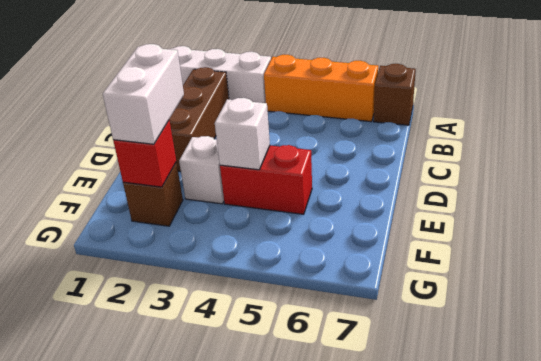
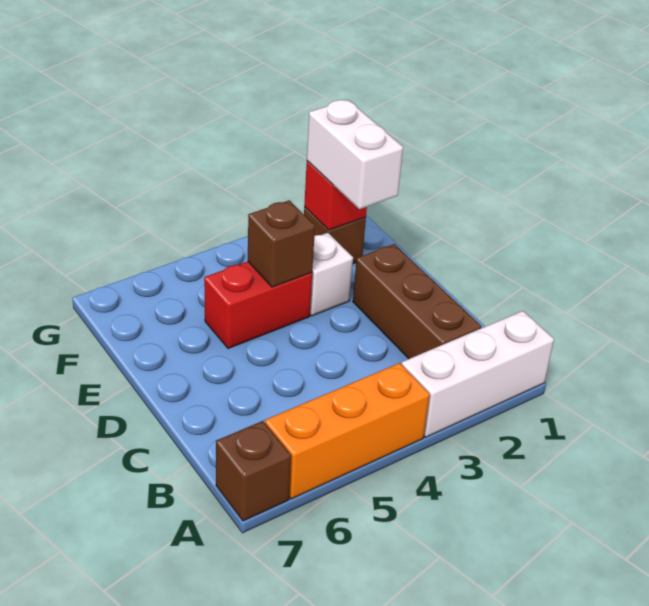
white 1x1 brick [215,98,270,170] -> brown 1x1 brick [248,200,315,287]

